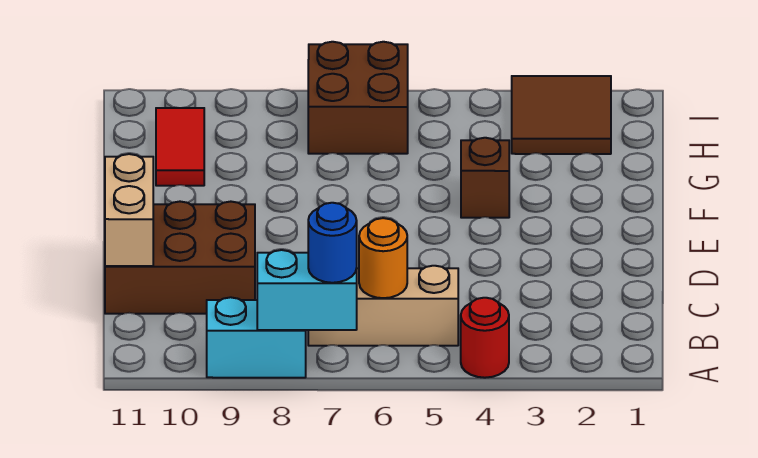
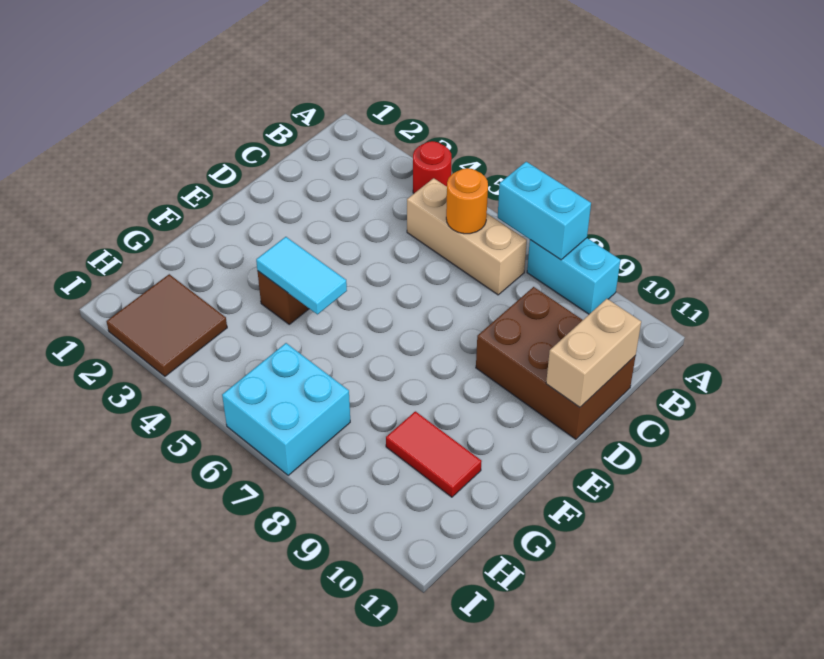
blue 1x1 round brick [308,203,357,283] -> none
none -> cyan 1x2 tile [256,237,347,314]
red 1x2 tile [156,108,204,186] -> red 1x2 tile turned to [386,411,482,497]
brown 2x2 brick [308,42,408,154] -> cyan 2x2 brick [222,343,350,475]

